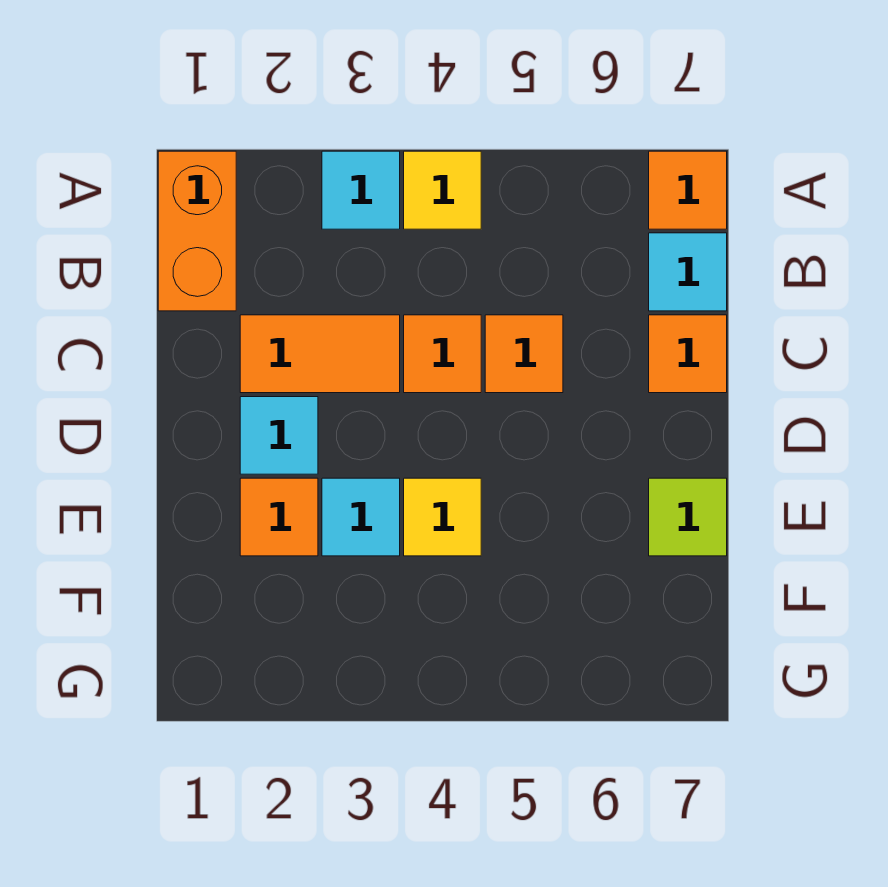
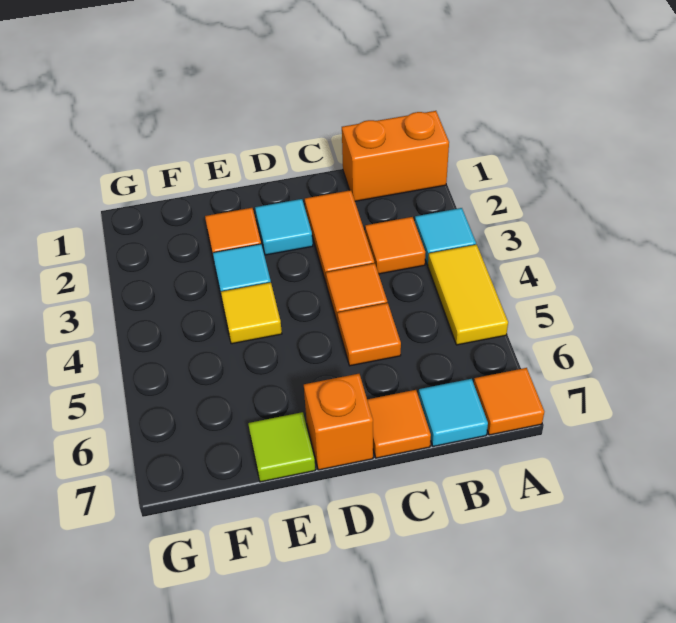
yellow 1x1 tile [404,151,481,229] -> yellow 1x2 tile [428,245,508,345]
none -> orange 1x1 tile [365,217,425,274]
none -> orange 1x1 brick [304,374,373,470]

